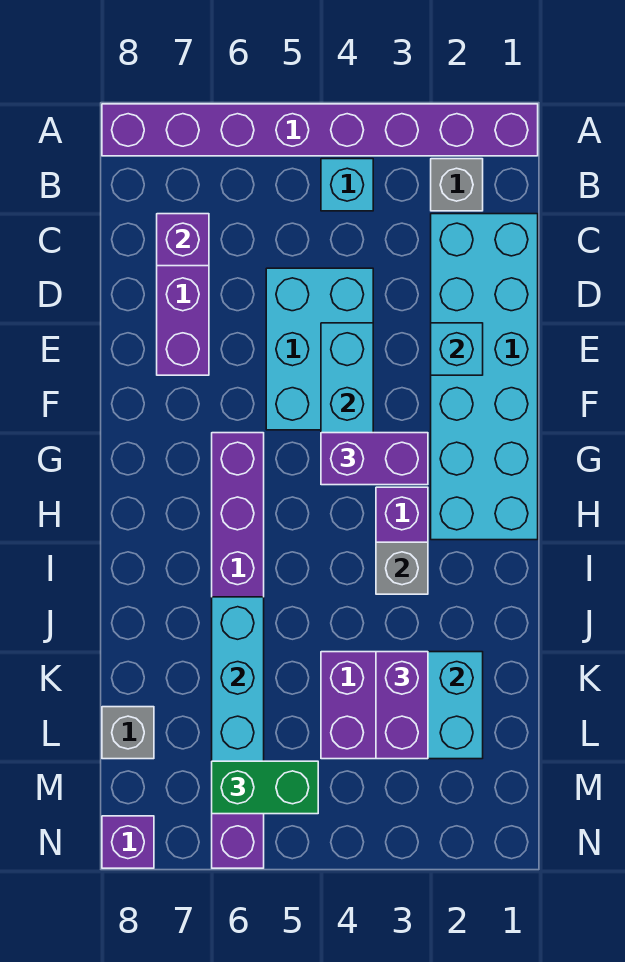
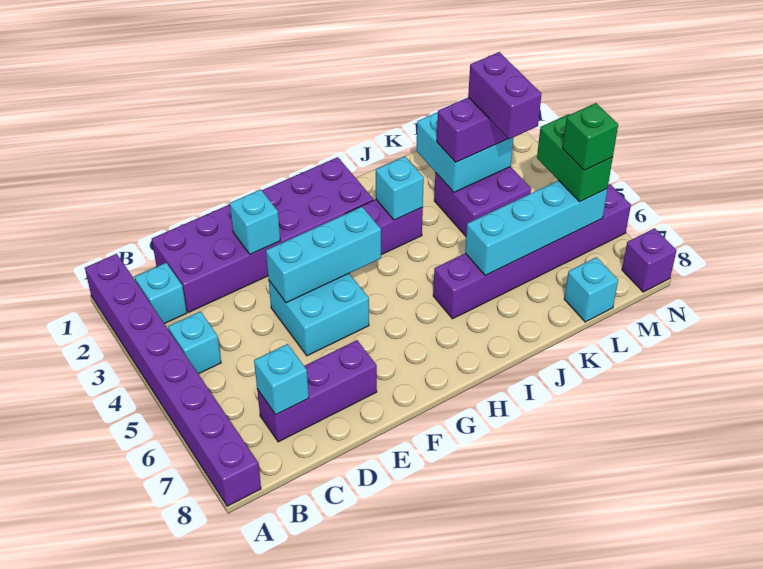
grey 1x1 brick [431,159,483,211] -> cyan 1x1 brick [135,263,187,324]
cyan 2x6 brick [431,214,538,540] -> purple 2x6 brick [152,157,373,312]
purple 1x1 brick [157,214,209,266] -> cyan 1x1 brick [254,344,309,415]
cyan 2x3 brick [266,268,373,430] -> cyan 2x2 brick [269,274,369,356]
purple 1x2 brick [321,433,428,485] -> purple 1x2 brick moved to [468,52,542,139]
purple 1x8 brick [212,433,264,868] -> purple 1x6 brick [433,184,631,319]
grey 1x1 brick [376,542,428,594] -> cyan 1x1 brick [376,156,424,220]
grey 1x1 brick [102,707,154,759] -> cyan 1x1 brick [564,257,618,322]
none -> green 1x1 brick [563,103,618,170]

